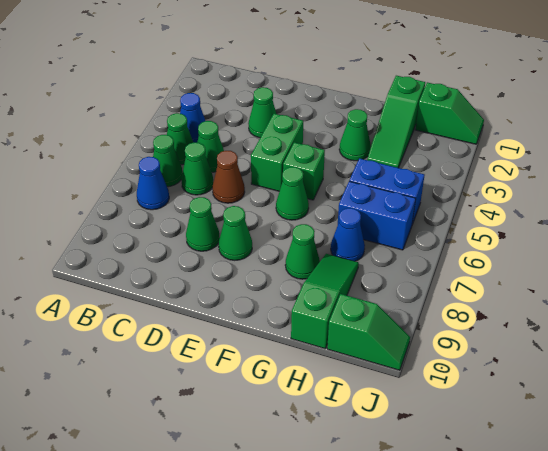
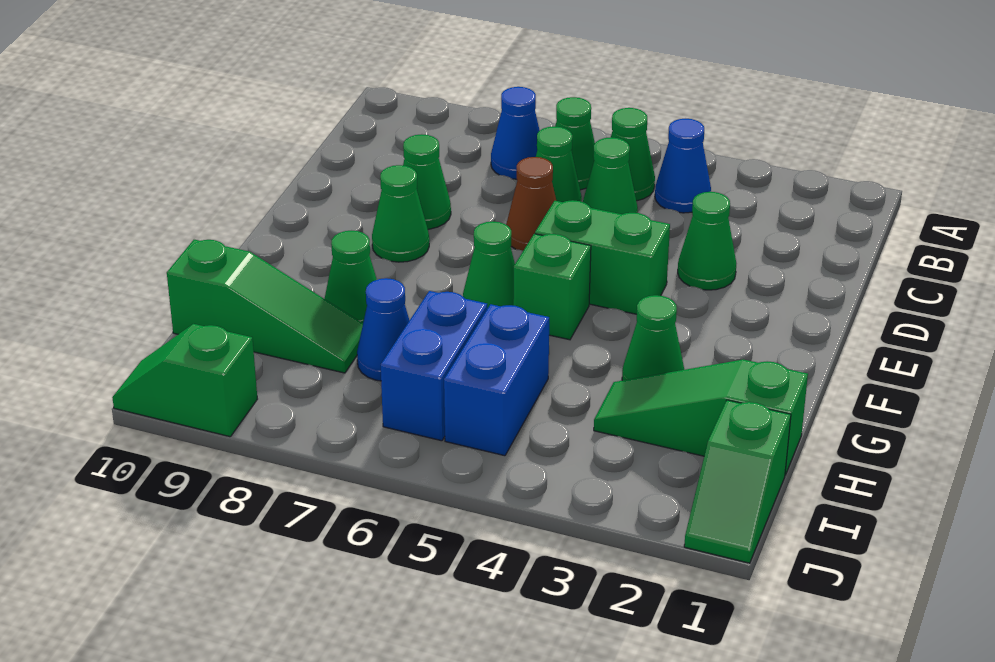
green 1x2 slope [327,294,410,370] -> green 1x2 slope turned to [112,324,257,437]

